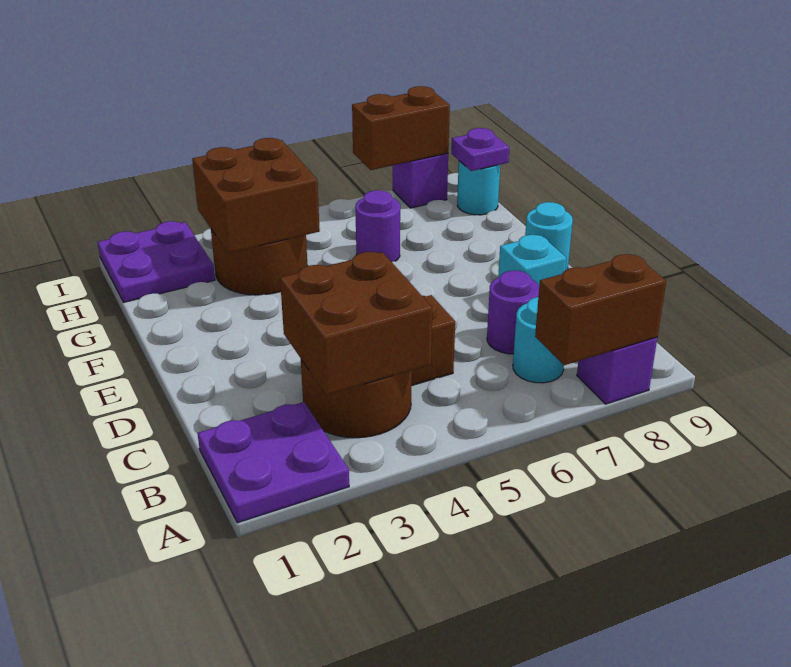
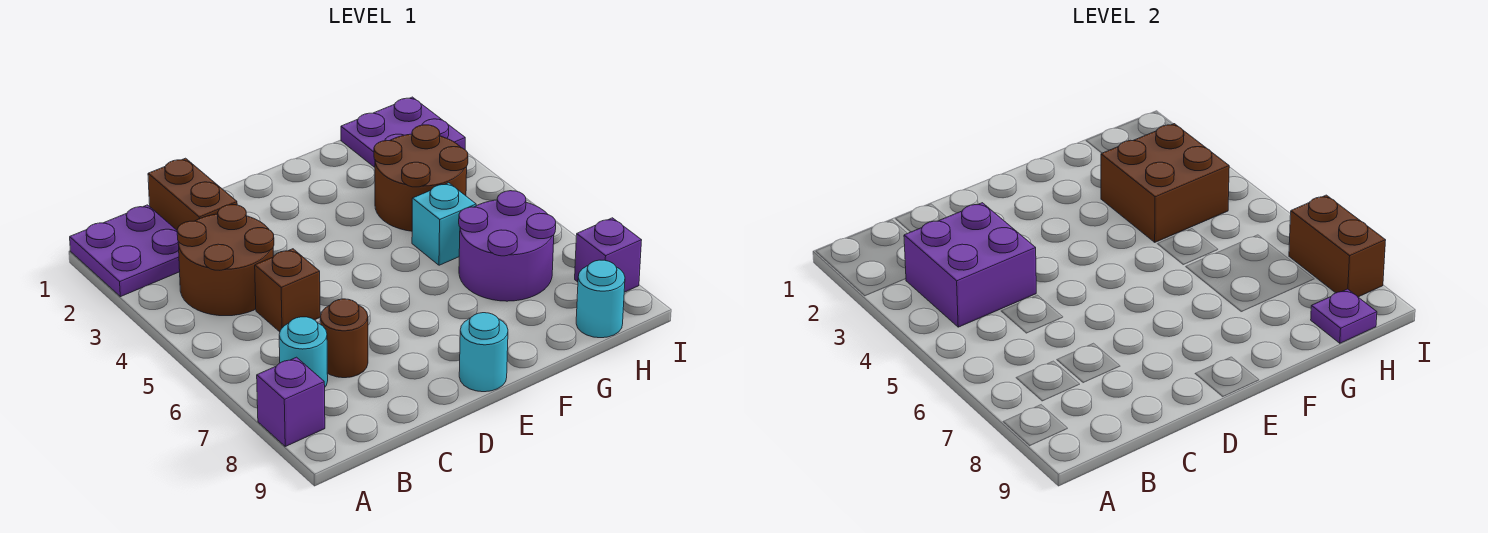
brown 1x2 brick [535,254,666,365] -> brown 1x2 brick moved to [148,158,237,230]
brown 2x2 brick [280,252,432,395] -> purple 2x2 brick [904,203,1036,327]
purple 1x1 round brick [487,270,539,354] -> brown 1x1 round brick [320,299,368,378]
cyan 1x1 brick [498,235,566,285] -> cyan 1x1 brick moved to [412,183,476,265]
purple 1x1 round brick [355,190,400,262] -> purple 2x2 round brick [459,191,556,301]

